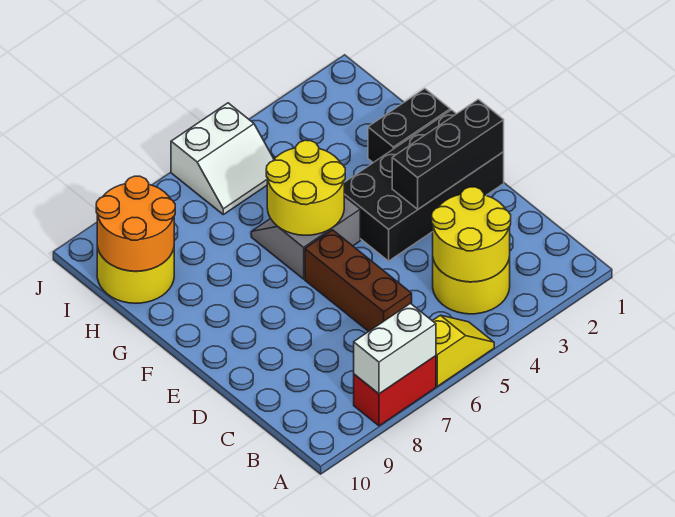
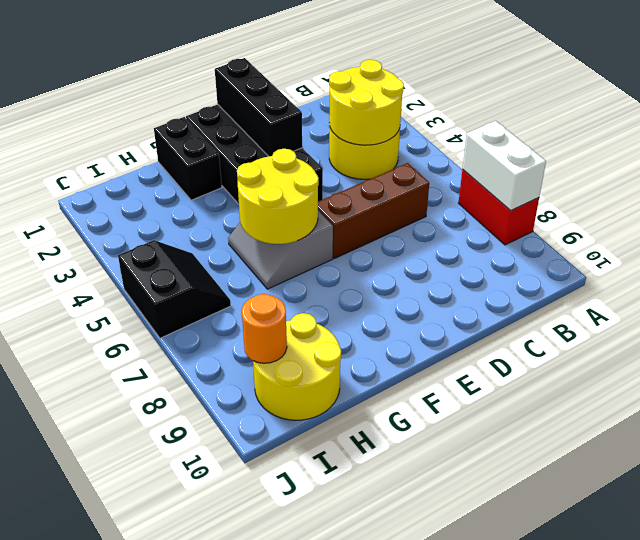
yellow 1x2 slope [432,315,494,386] -> none
orange 2x2 round brick [96,176,175,271] -> orange 1x1 round brick [242,294,287,363]
white 2x2 slope [171,103,274,215] -> black 2x2 slope [118,240,231,338]

